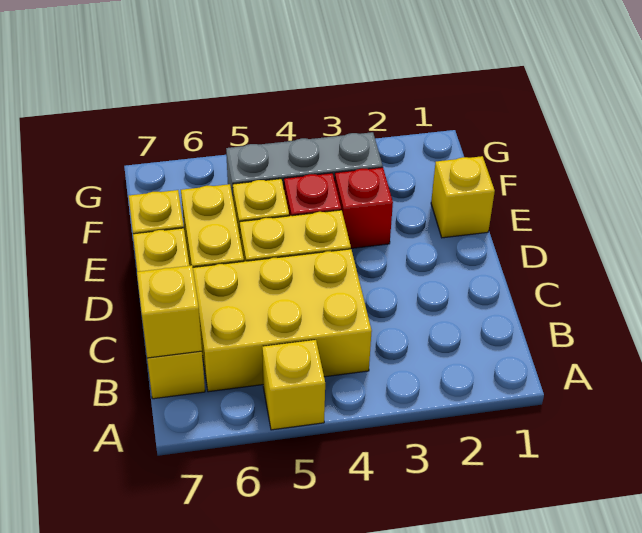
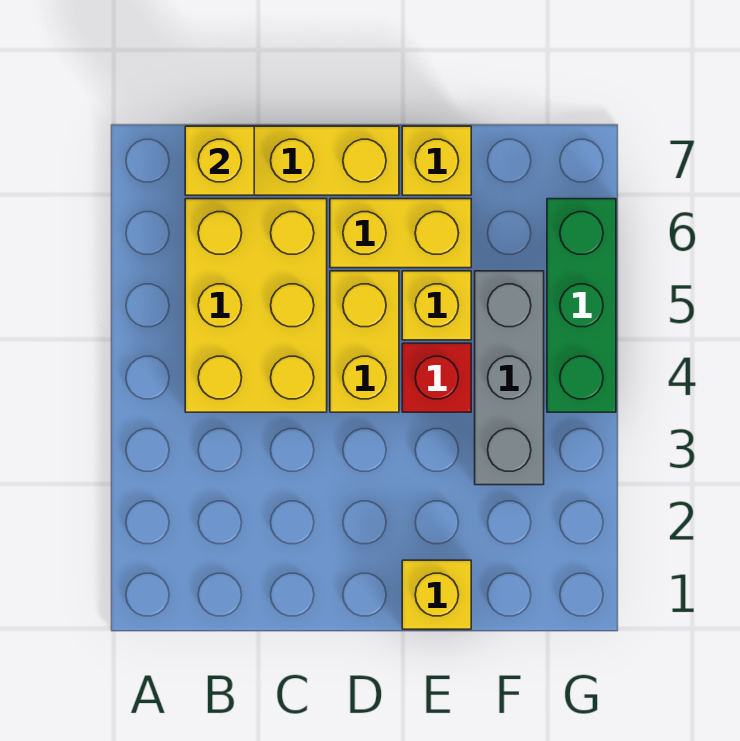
yellow 1x1 brick [262,340,325,430] -> none
red 1x1 brick [335,167,393,248] -> none
none -> green 1x3 brick [547,199,616,412]

